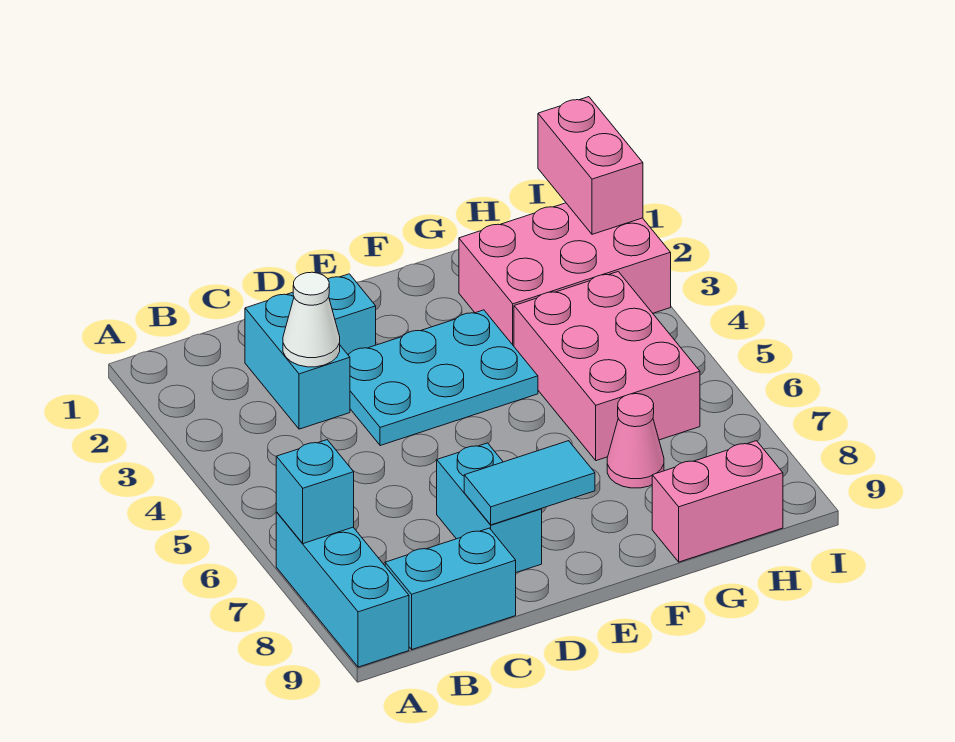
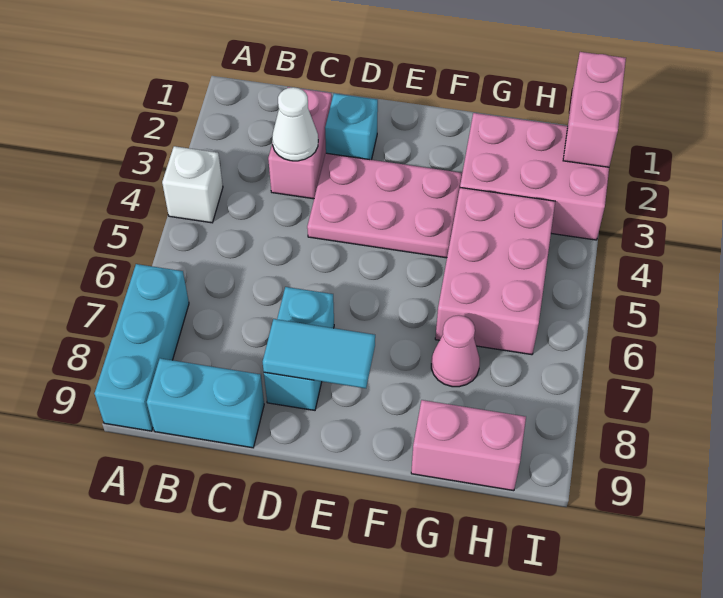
none -> white 1x1 brick [162,146,223,223]
cyan 1x1 brick [276,440,354,544] -> none
cyan 1x2 brick [245,292,350,429] -> pink 1x2 brick [268,87,332,199]
cyan 2x3 plate [348,310,538,446] -> pink 2x3 plate [307,153,462,258]

